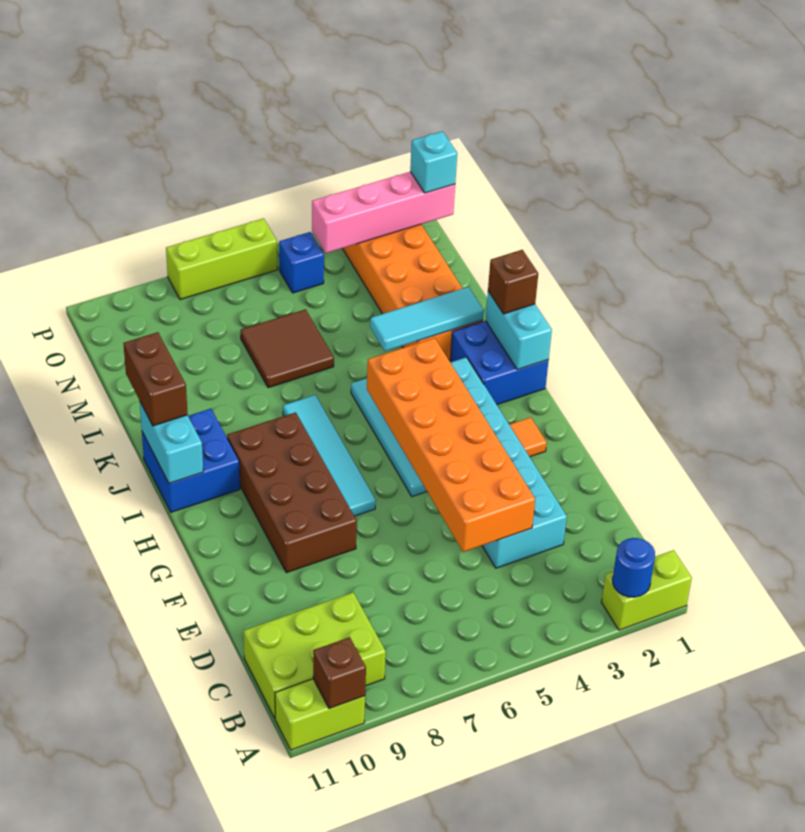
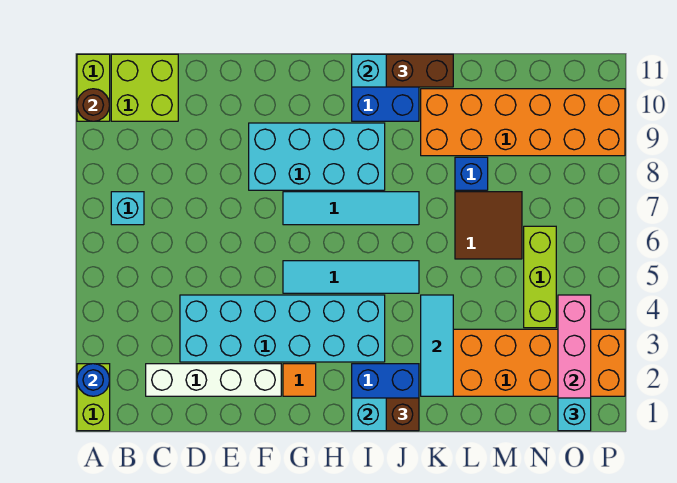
brown 1x1 brick [313,637,366,709] -> brown 1x1 round brick [77,89,110,121]
none -> cyan 1x1 brick [111,192,144,225]
lime 2x3 brick [244,593,386,718] -> lime 2x2 brick [111,54,178,121]
none -> white 1x4 brick [146,364,281,396]
orange 2x6 brick [367,338,535,552] -> orange 2x6 brick moved to [421,89,625,156]
brown 2x4 brick [227,412,357,573] -> cyan 2x4 brick [249,123,385,190]
blue 1x1 brick [279,232,324,293] -> blue 1x1 brick moved to [455,157,488,190]
lime 1x3 brick [166,218,277,300] -> lime 1x3 brick moved to [524,226,556,328]

